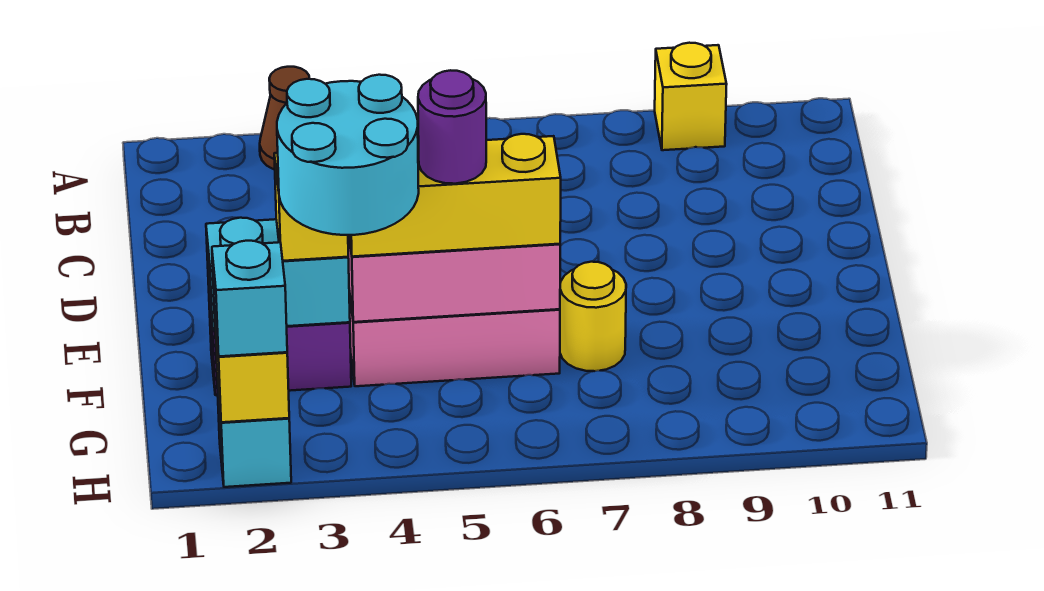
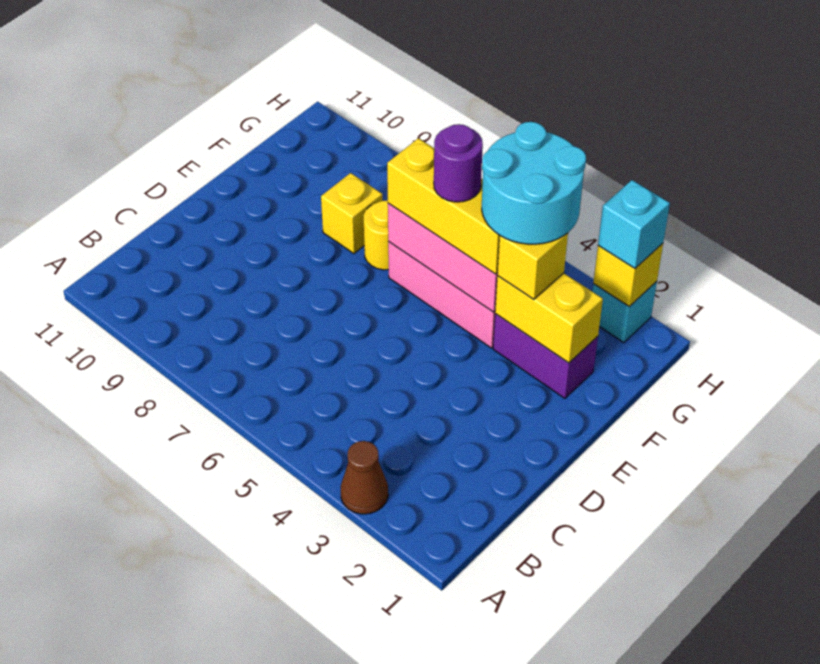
yellow 1x1 brick [655,43,727,150] -> yellow 1x1 brick moved to [321,173,382,254]
cyan 1x2 brick [206,218,350,331] -> yellow 1x2 brick [495,273,603,363]

